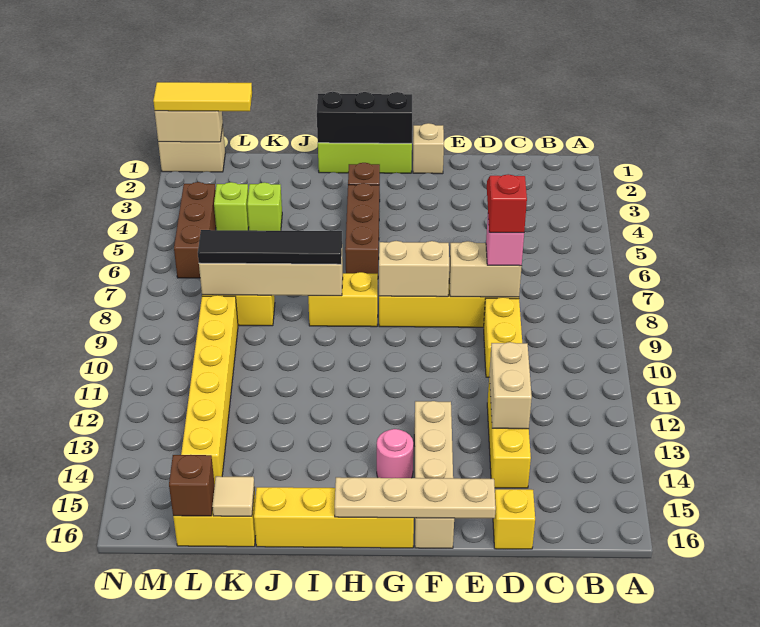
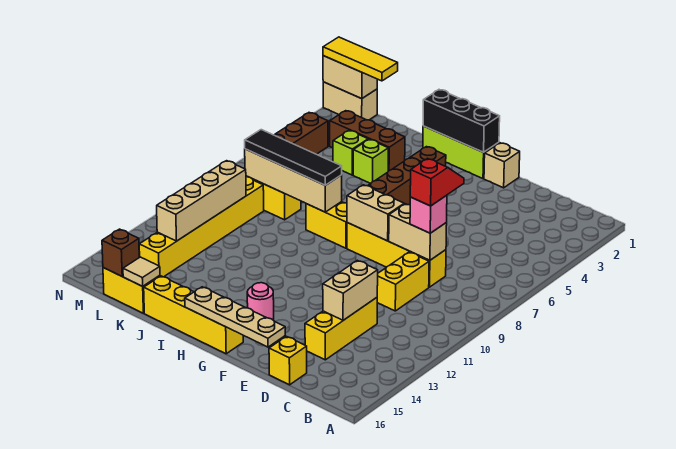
tan 1x4 brick [414,401,454,548] -> tan 1x4 brick moved to [157,161,246,241]
none -> brown 1x3 brick [330,111,405,171]
lime 1x1 brick [214,182,249,230] -> lime 1x1 brick moved to [353,139,388,184]

